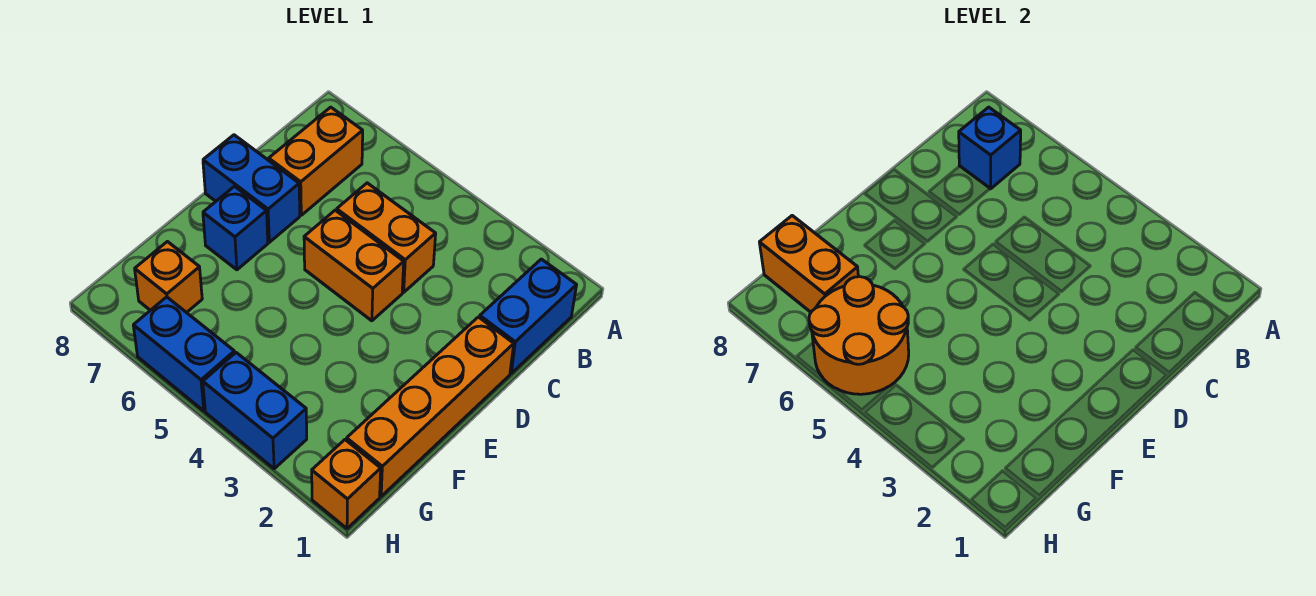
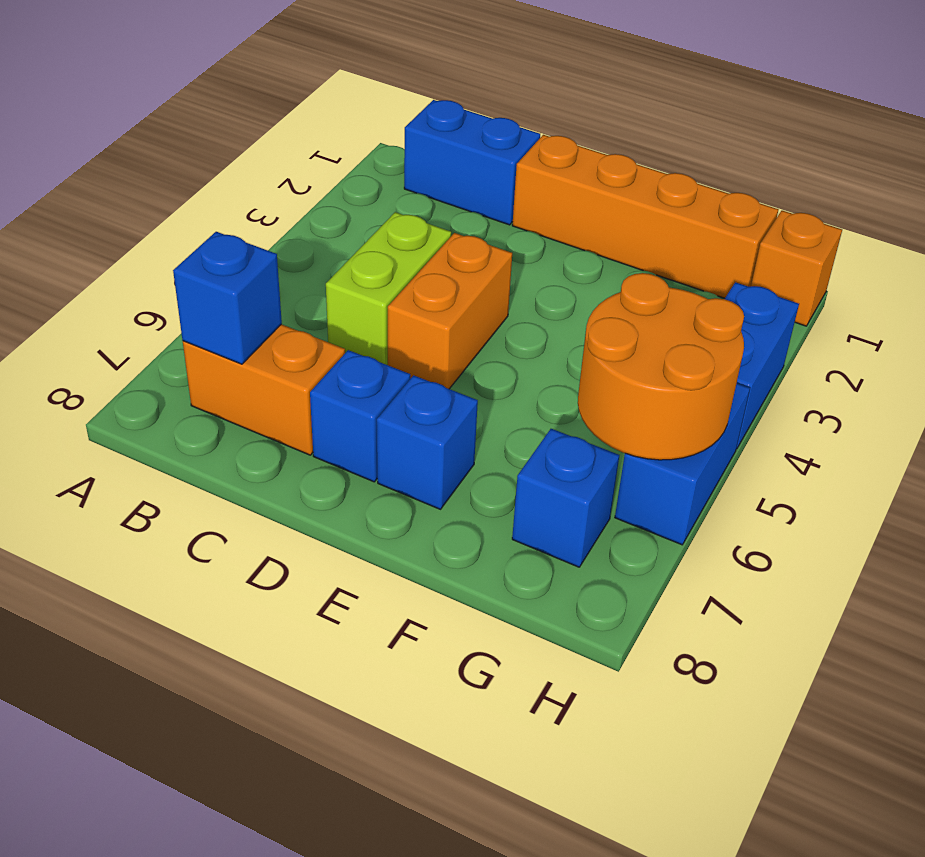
orange 1x2 brick [337,183,436,292] -> lime 1x2 brick [326,212,451,365]
blue 1x2 brick [203,135,300,242] -> blue 1x1 brick [310,350,410,482]
orange 1x1 brick [135,242,202,313] -> blue 1x1 brick [512,429,619,567]
orange 1x2 brick [759,216,858,312] -> none

